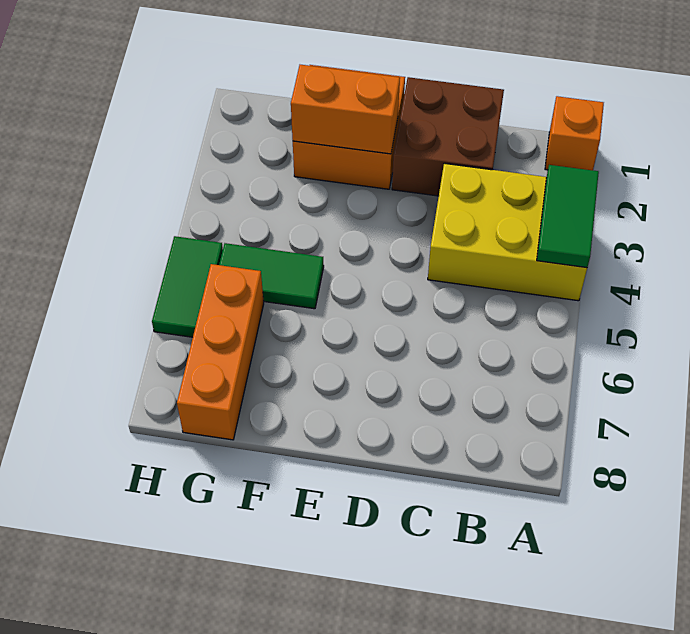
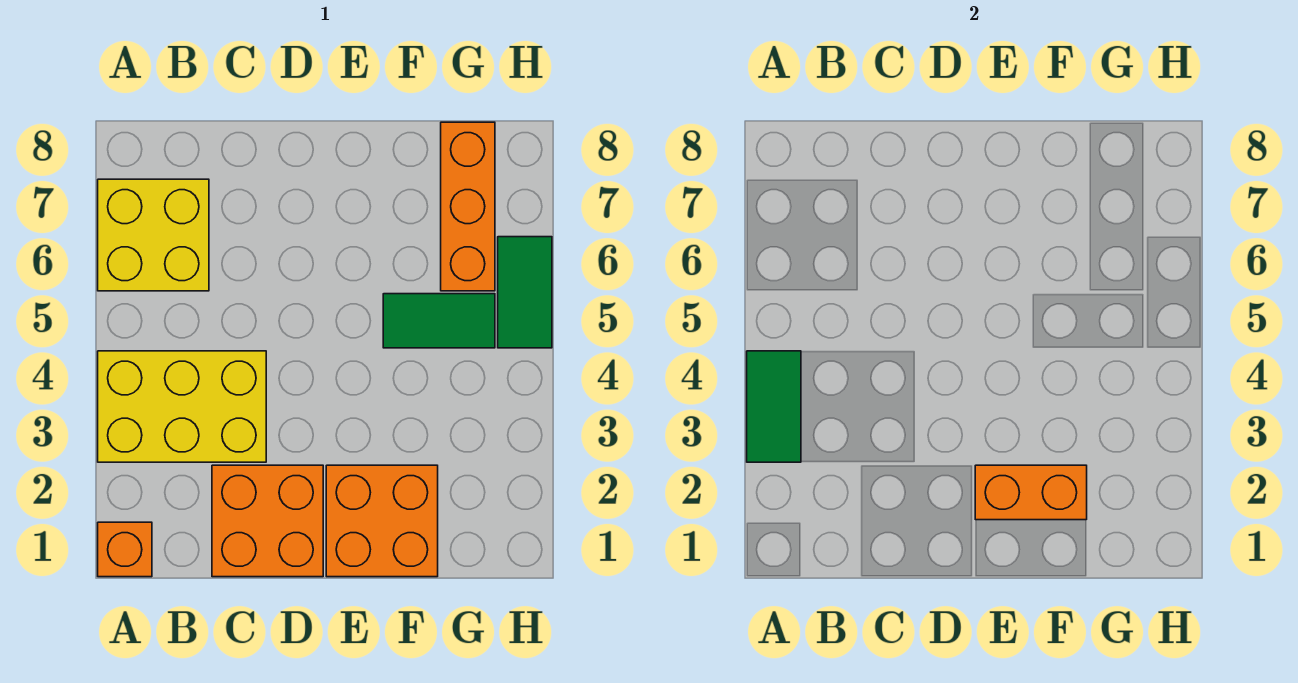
none -> yellow 2x2 brick [98,179,209,291]
brown 2x2 brick [392,77,504,196] -> orange 2x2 brick [212,465,323,577]

